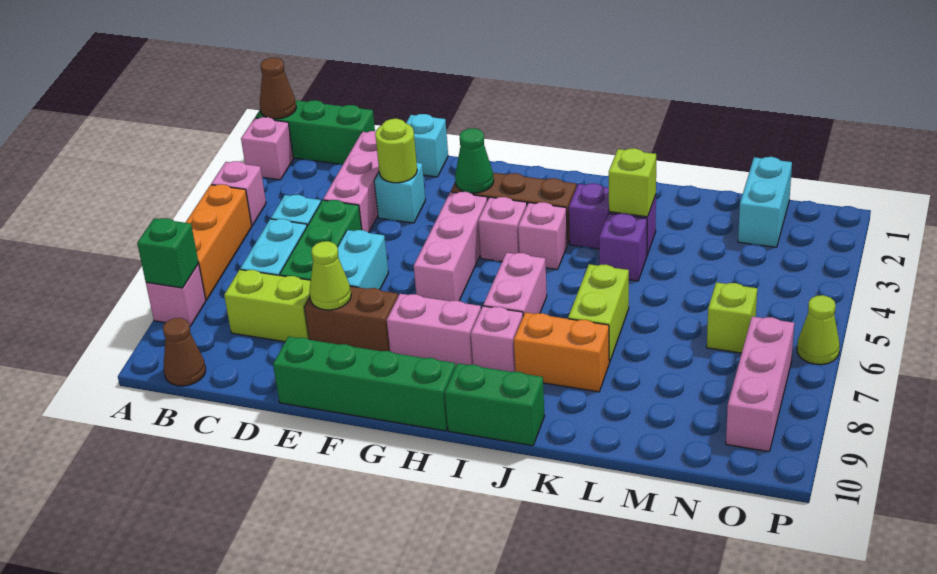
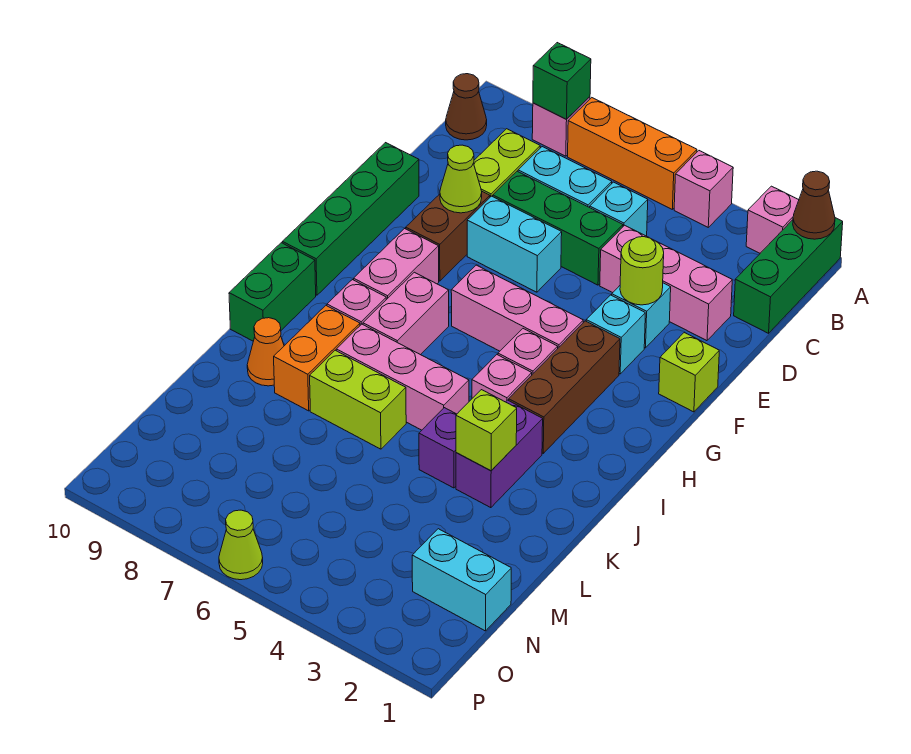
cyan 1x1 brick [406,114,448,177] -> cyan 1x1 brick moved to [586,295,645,374]
green 1x1 cone [455,128,494,193] -> none
pink 1x2 brick [483,253,547,316] -> pink 1x2 brick turned to [363,272,449,355]
none -> orange 1x1 cone [247,318,284,386]
lime 1x1 brick [707,282,757,353] -> lime 1x1 brick moved to [659,333,719,412]
pink 1x3 brick [726,316,794,452] -> pink 1x3 brick moved to [336,324,469,430]

